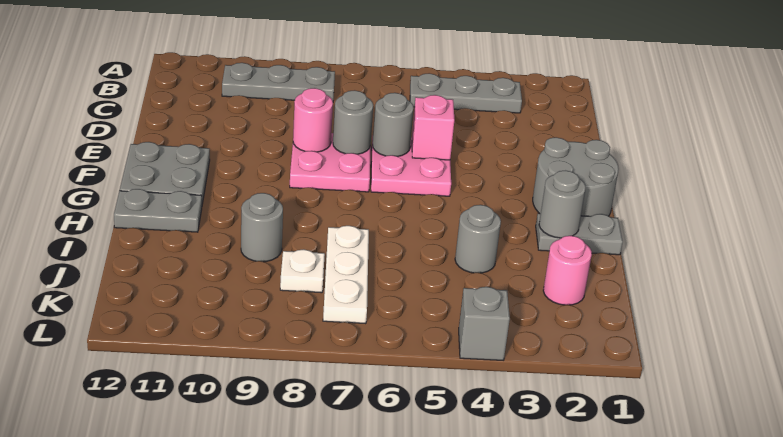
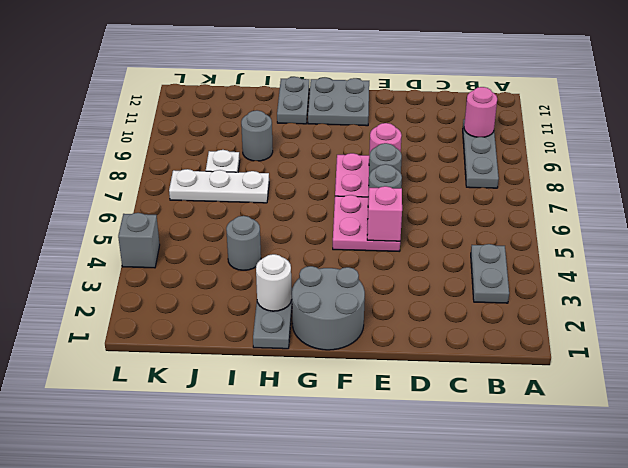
grey 1x3 plate [410,73,522,113] -> grey 1x2 plate [471,244,509,303]
grey 1x1 round brick [539,171,586,238] -> white 1x1 round brick [256,254,292,311]
pink 1x1 round brick [543,236,592,305] -> pink 1x1 round brick moved to [464,87,497,137]

